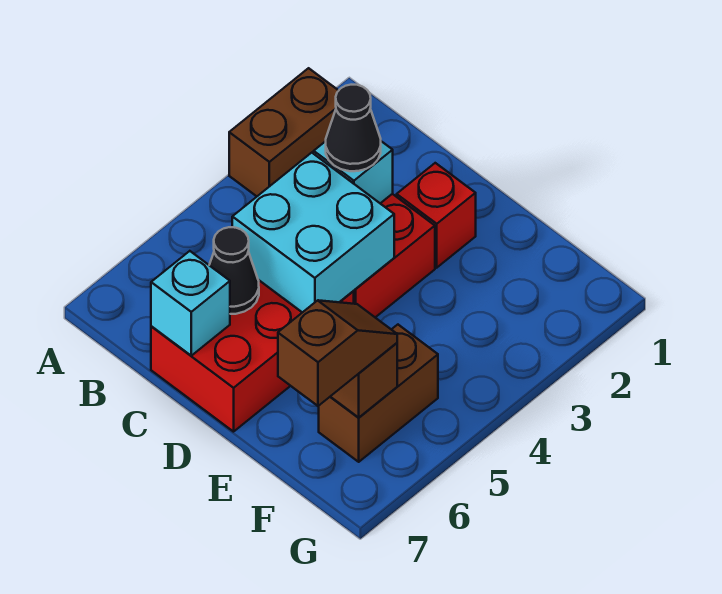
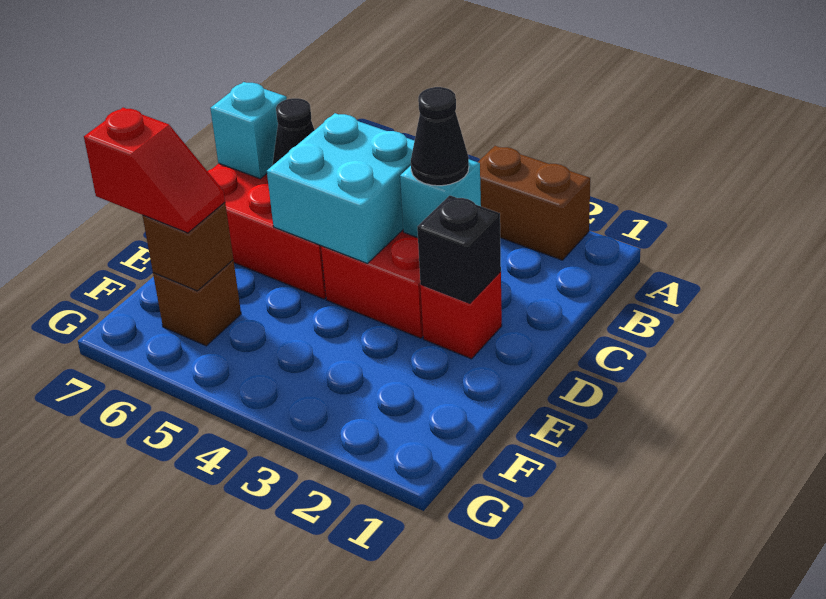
none -> black 1x1 brick [417,195,501,303]
brown 1x2 brick [319,325,438,462] -> brown 1x1 brick [153,260,241,346]
brown 1x2 slope [278,300,397,406] -> red 1x2 slope [84,108,225,233]

